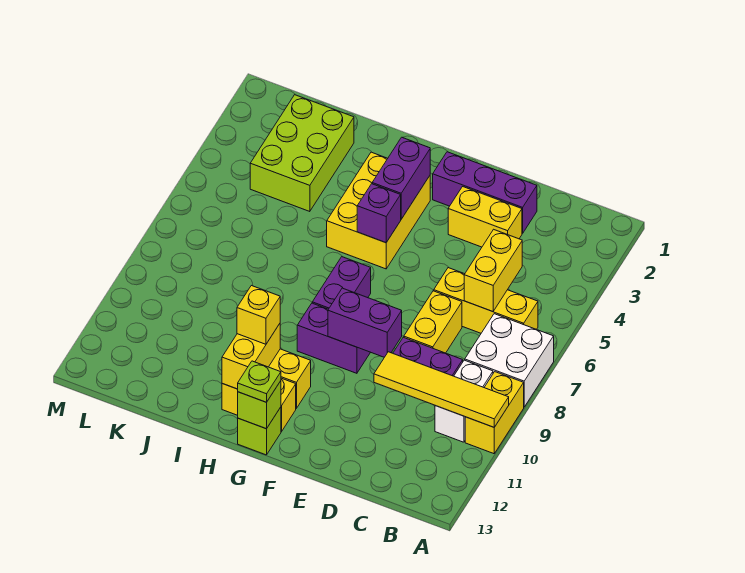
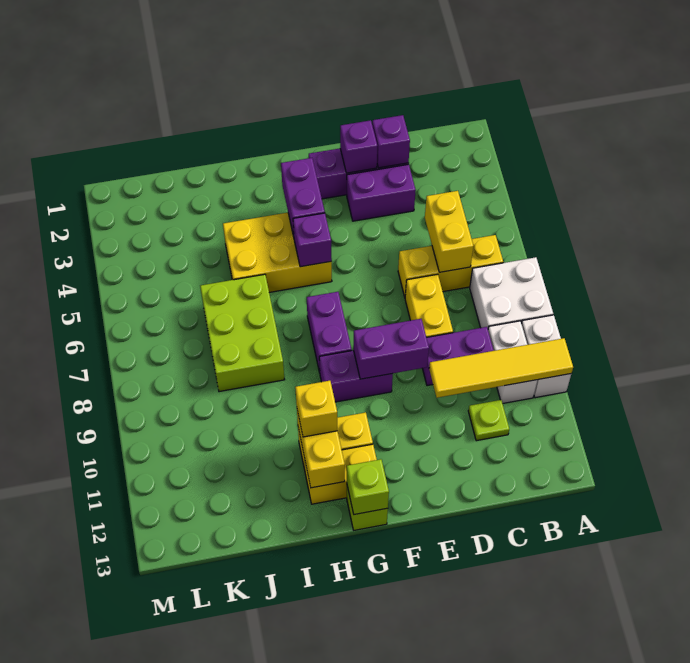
yellow 1x2 brick [465,372,524,454] -> white 1x2 brick [521,315,571,398]
none -> purple 1x1 brick [372,115,410,168]
yellow 1x2 brick [448,187,522,247] -> purple 1x2 brick [347,164,416,221]
none -> purple 1x1 brick [340,120,377,173]
yellow 2x3 brick [327,152,430,269] -> yellow 2x3 brick turned to [223,213,332,292]
lime 1x1 plate [238,361,281,402] -> lime 1x1 plate moved to [468,400,509,441]
lime 2x3 brick [250,95,354,212] -> lime 2x3 brick moved to [200,274,285,392]

